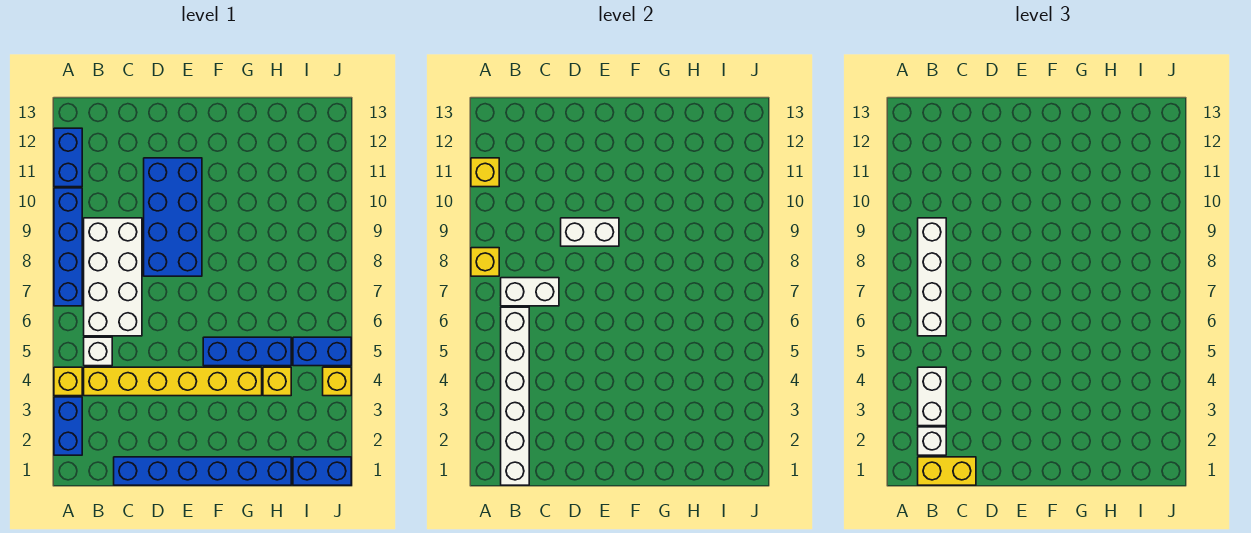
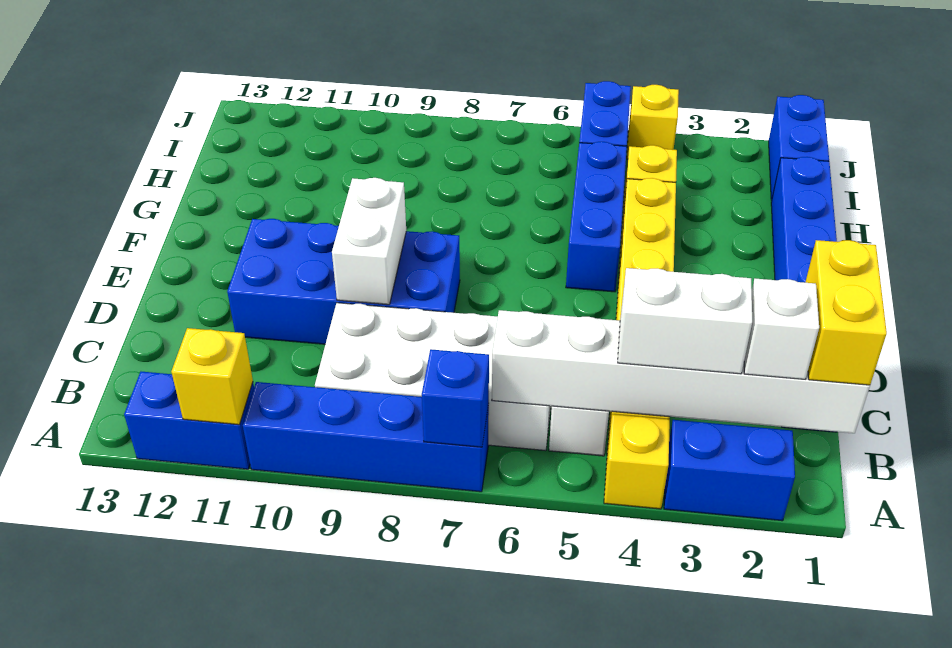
none -> blue 1x1 brick [422,349,489,447]
yellow 1x1 brick [471,248,499,276] -> none
white 1x4 brick [918,218,946,336] -> none
white 1x2 brick [501,278,559,306] -> none

